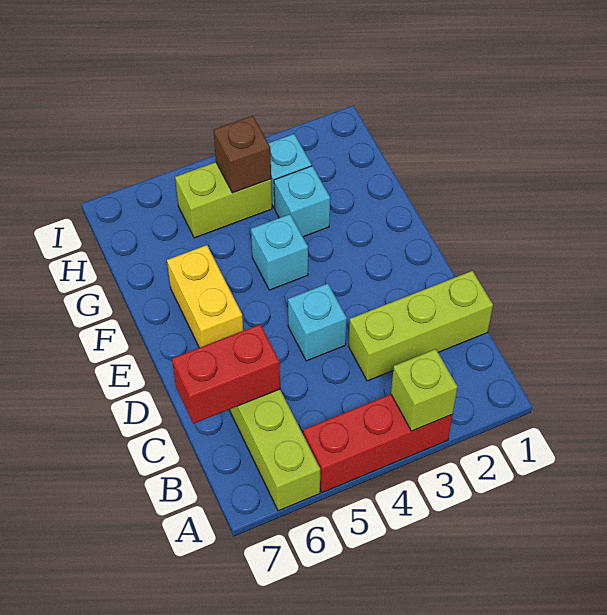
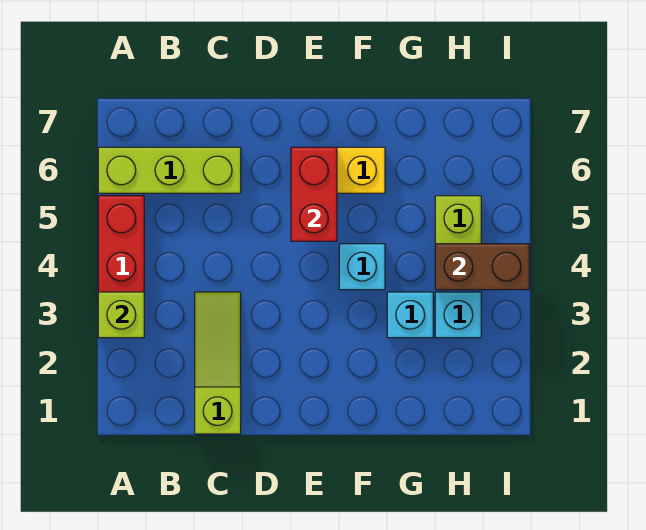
lime 1x3 brick [348,271,493,381] -> lime 1x3 slope [195,292,241,434]
red 1x2 brick [172,324,280,424] -> red 1x2 brick moved to [291,147,337,241]
cyan 1x1 brick [288,284,347,361] -> none
brown 1x1 brick [213,116,271,193] -> brown 1x2 brick [435,244,529,290]

